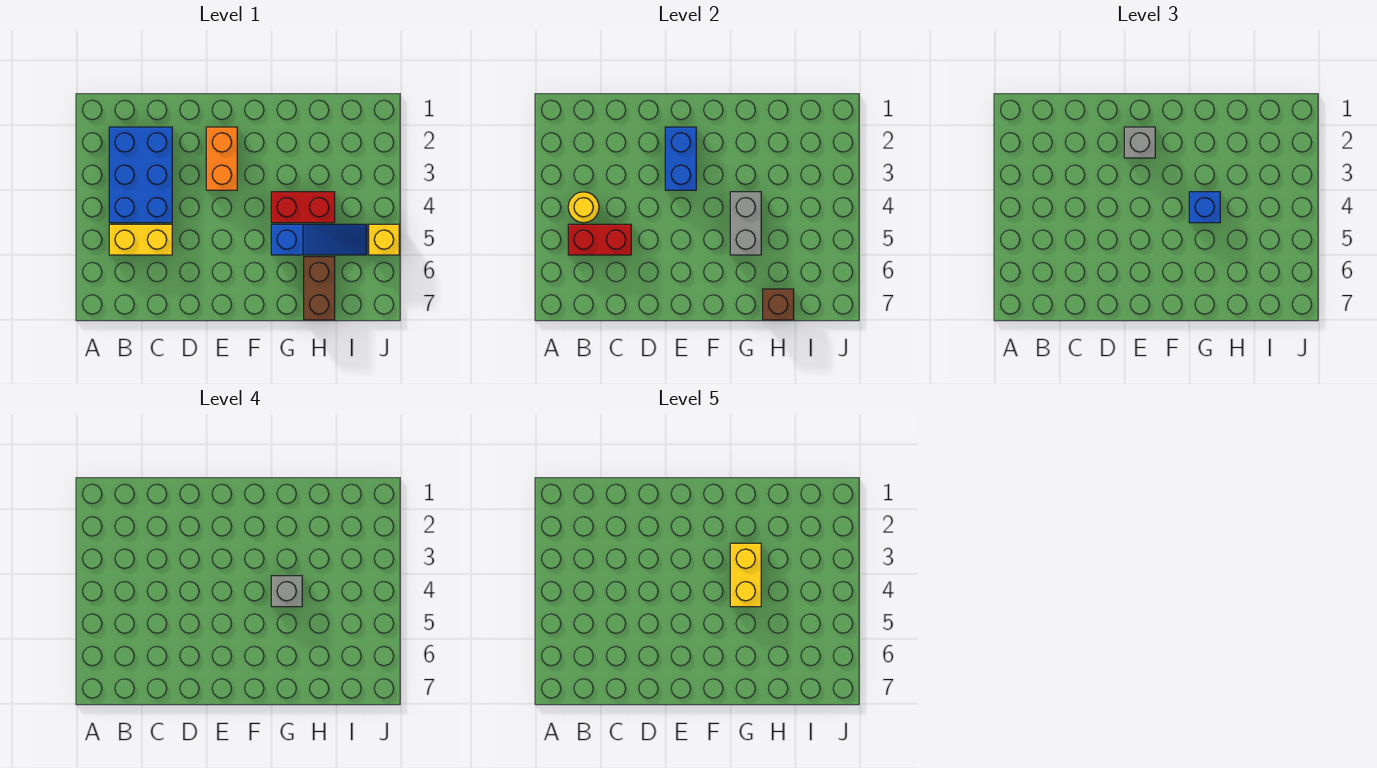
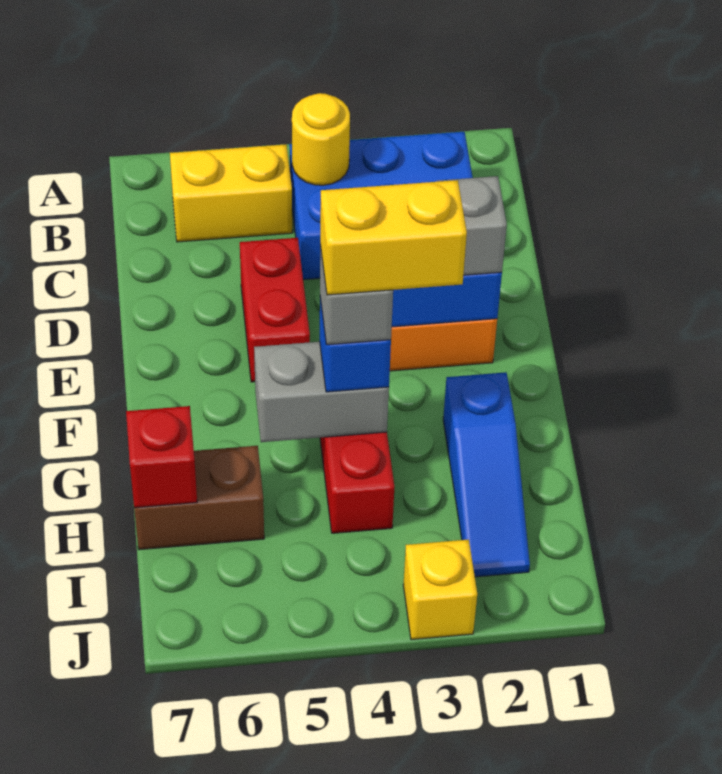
yellow 1x2 brick [109,224,172,255] -> yellow 1x2 brick turned to [170,144,292,242]
red 1x2 brick [568,224,631,255] -> red 1x2 brick moved to [240,238,310,382]
blue 1x3 slope [271,224,367,255] -> blue 1x3 slope moved to [443,372,530,577]
brown 1x1 brick [763,289,794,320] -> red 1x1 brick [126,406,197,508]
yellow 1x1 brick [369,224,399,255] -> yellow 1x1 brick moved to [403,539,477,640]

